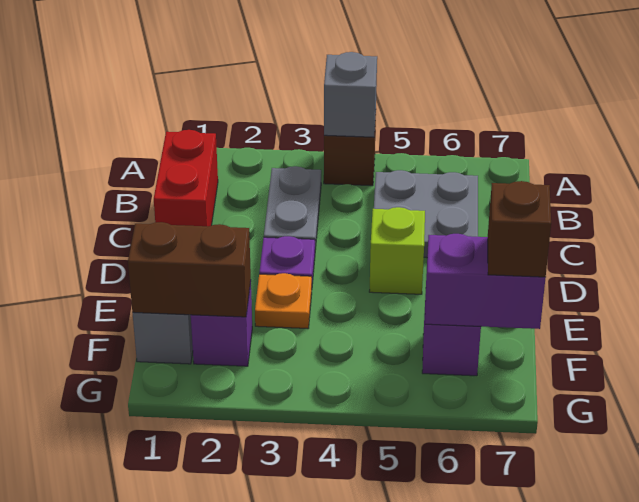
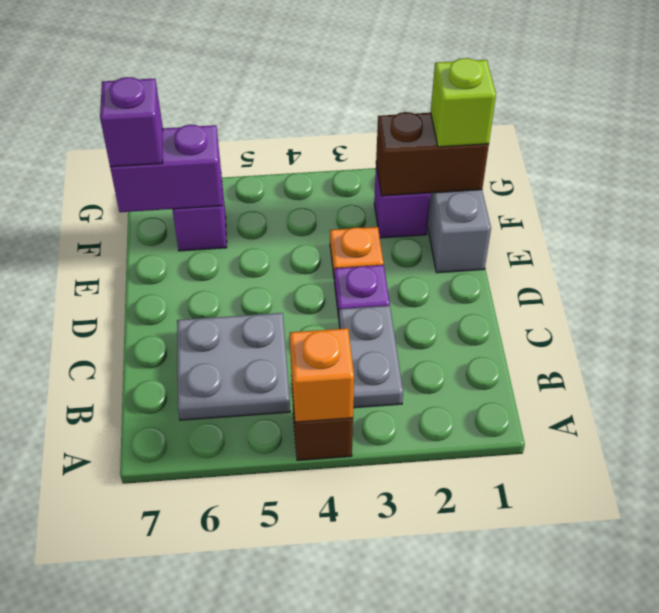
grey 1x1 brick [324,52,377,137] -> orange 1x1 brick [290,328,354,422]
red 1x2 brick [154,130,218,226] -> none
lime 1x1 brick [369,207,425,294] -> lime 1x1 brick moved to [431,58,496,147]
brown 1x1 brick [488,181,551,277] -> purple 1x1 brick [100,77,163,167]

